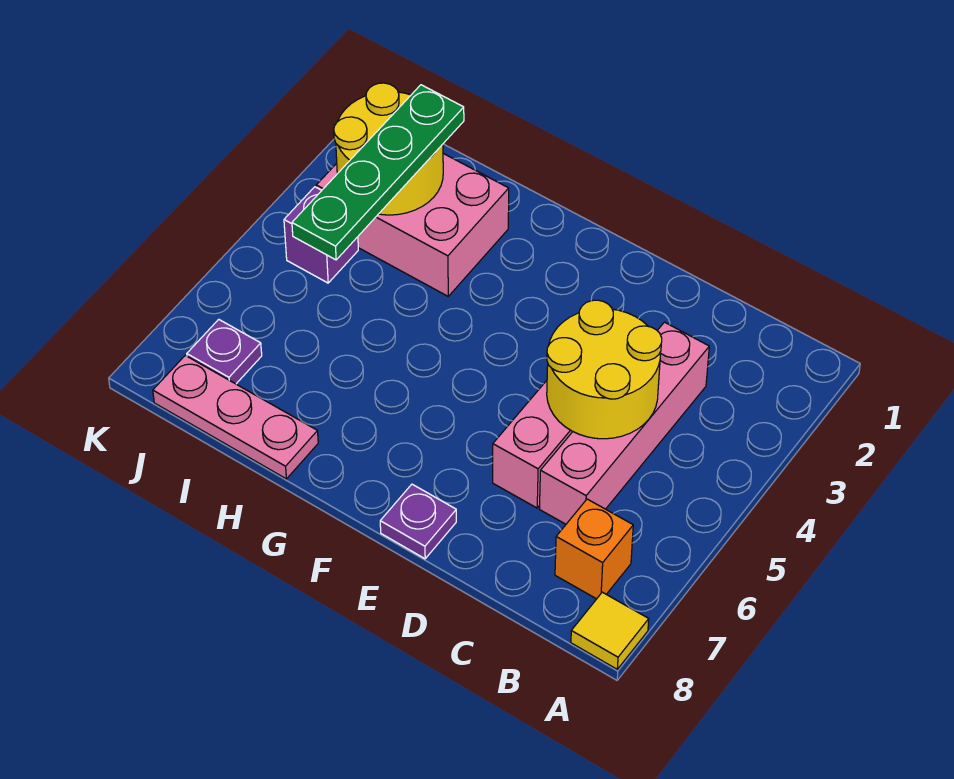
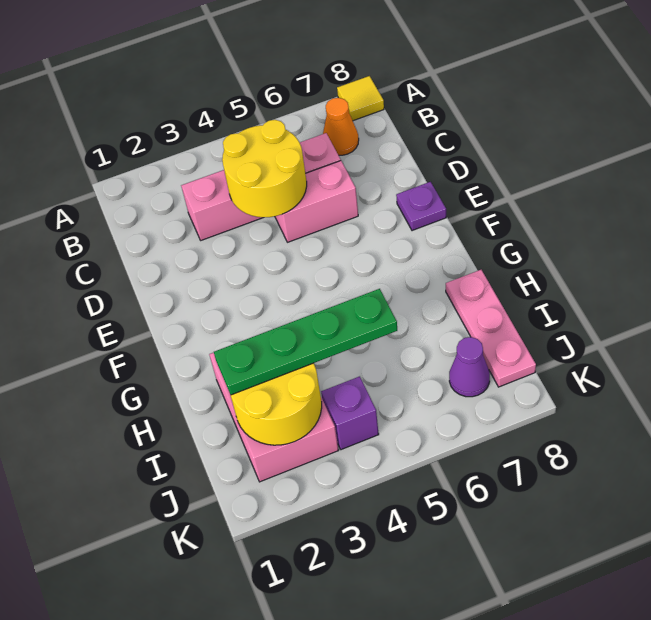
orange 1x1 brick [555,499,633,599] -> orange 1x1 cone [323,98,359,155]
purple 1x1 plate [187,319,262,384] -> purple 1x1 cone [449,337,490,397]

